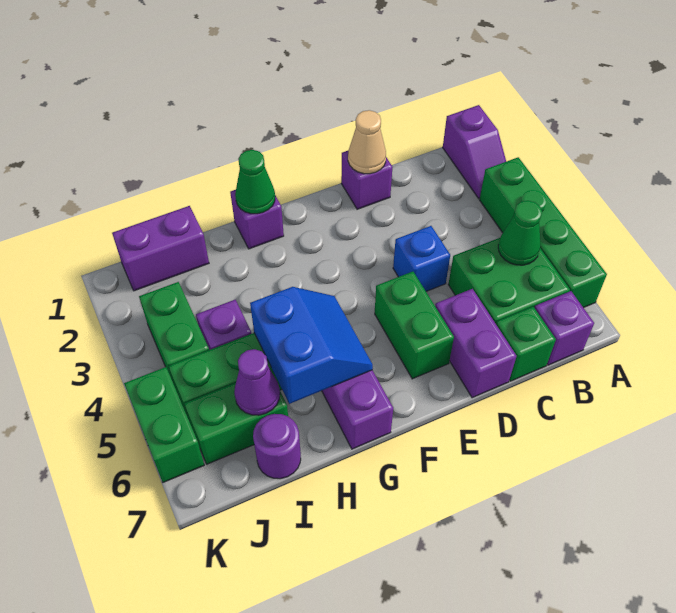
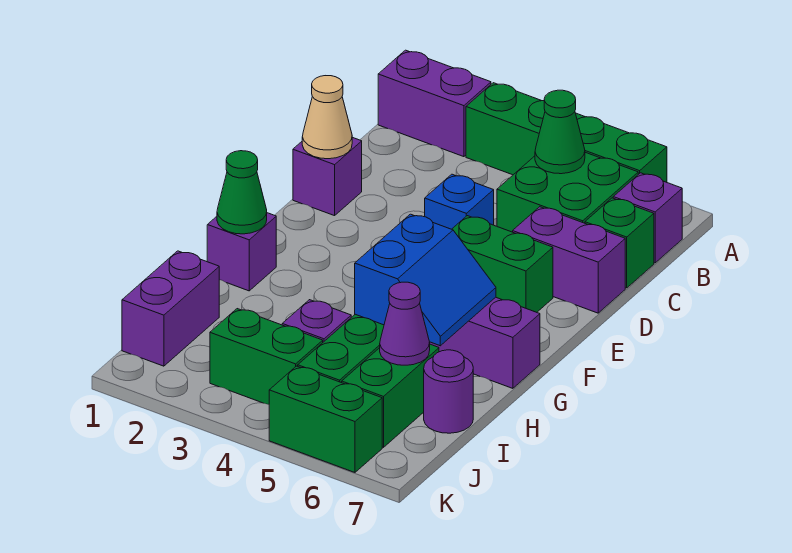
purple 1x2 slope [443,105,506,198] -> purple 1x2 brick [378,50,491,157]
blue 2x2 slope [250,287,373,404] -> blue 2x2 slope turned to [355,214,496,346]

